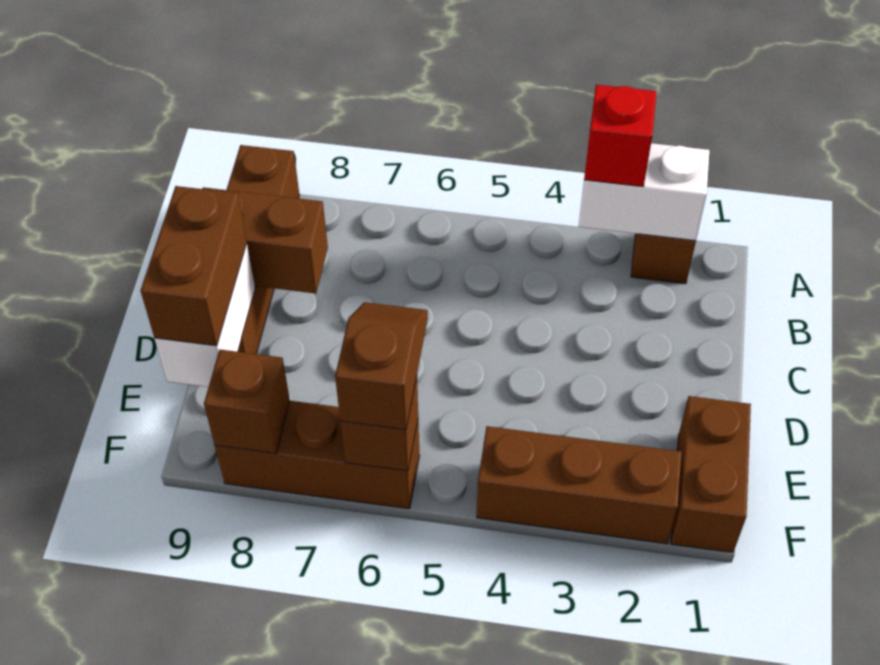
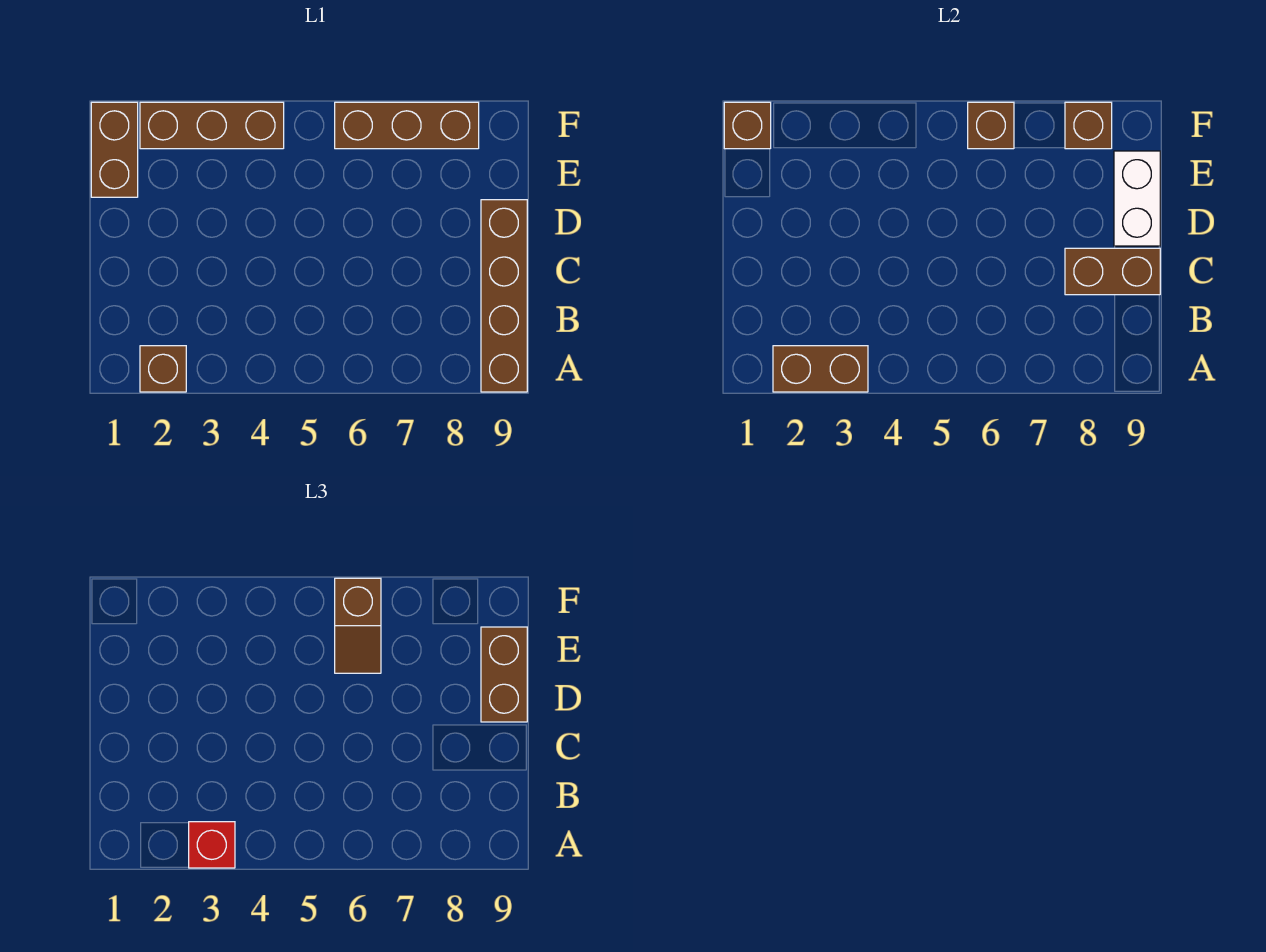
white 1x2 brick [579,143,709,241] -> brown 1x2 brick [773,346,868,392]
none -> brown 1x1 brick [724,102,771,149]

